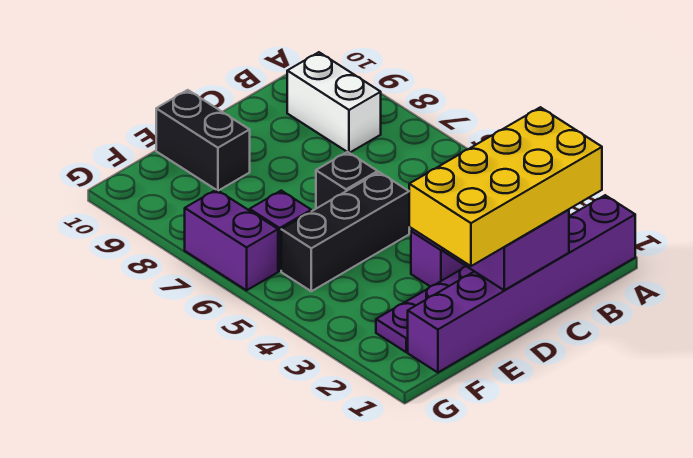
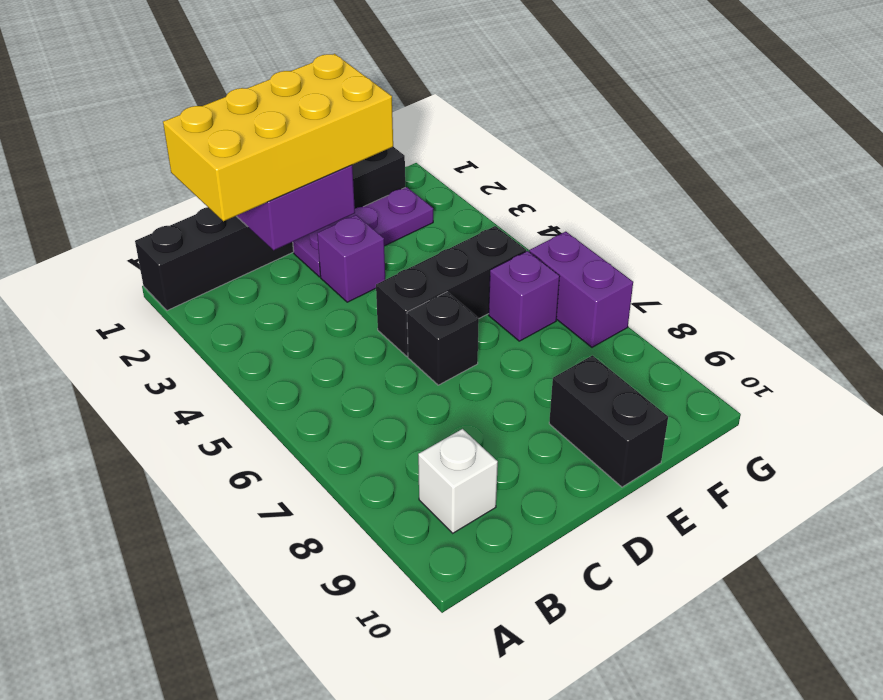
purple 1x6 brick [408,195,635,372] -> black 1x6 brick [135,147,405,311]
white 1x2 brick [287,52,381,153] -> white 1x1 brick [418,429,498,533]

